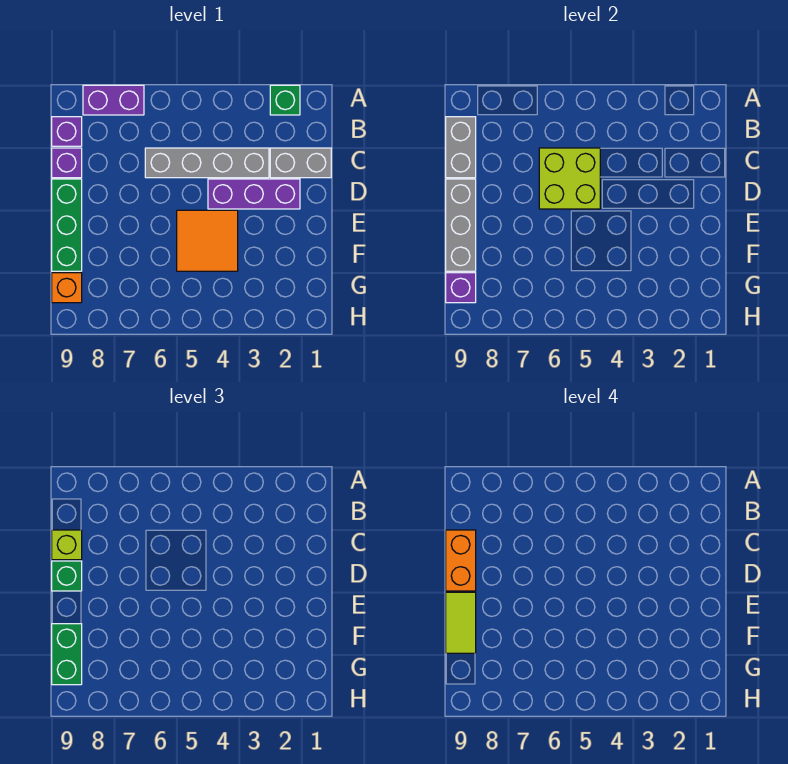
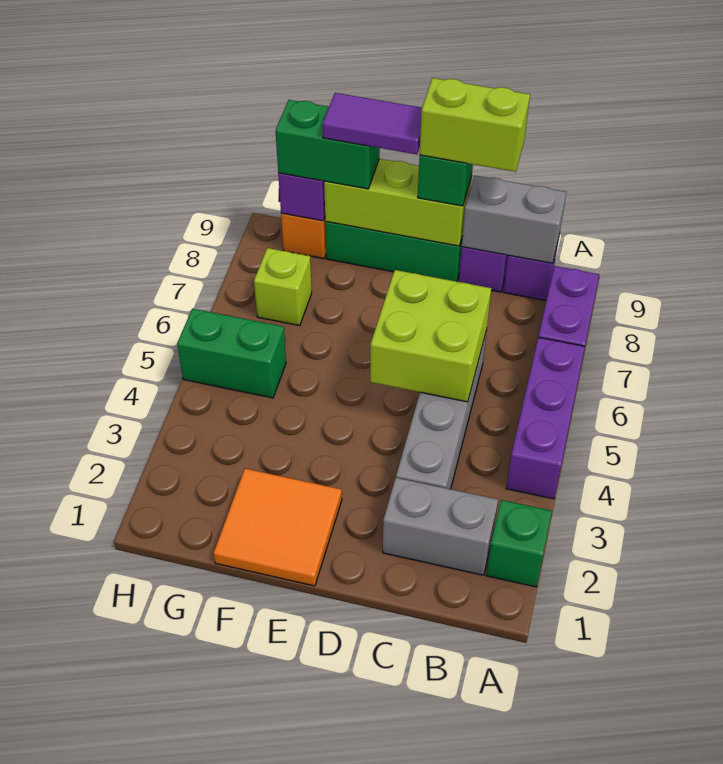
grey 1x2 brick [270,148,331,178] -> grey 1x2 brick turned to [383,478,498,575]
lime 1x1 brick [52,530,82,560] -> lime 1x1 brick moved to [254,248,312,326]
orange 1x2 brick [446,530,476,591] -> lime 1x2 brick [420,78,530,172]
purple 1x3 brick [208,179,300,209] -> purple 1x3 brick moved to [506,337,585,499]
grey 1x3 brick [446,179,476,271] -> lime 1x3 brick [324,159,472,246]
orange 2x2 tile [177,210,238,271] -> orange 2x2 tile moved to [214,469,342,586]
lime 1x2 tile [446,592,476,653] -> purple 1x2 tile [323,93,422,154]
none -> green 1x2 brick [177,309,286,398]

